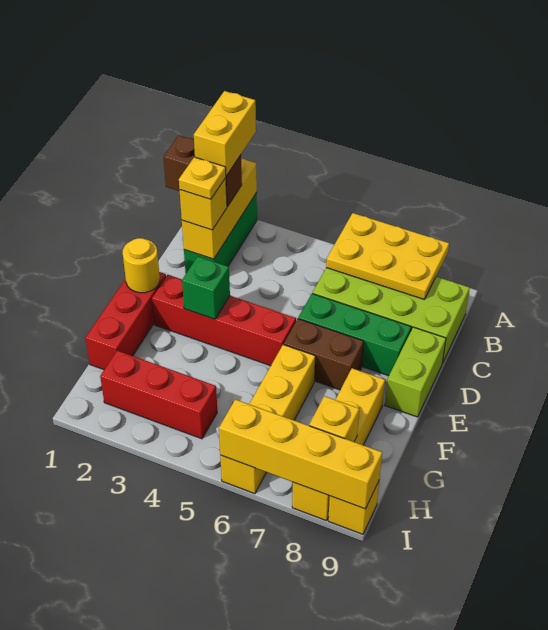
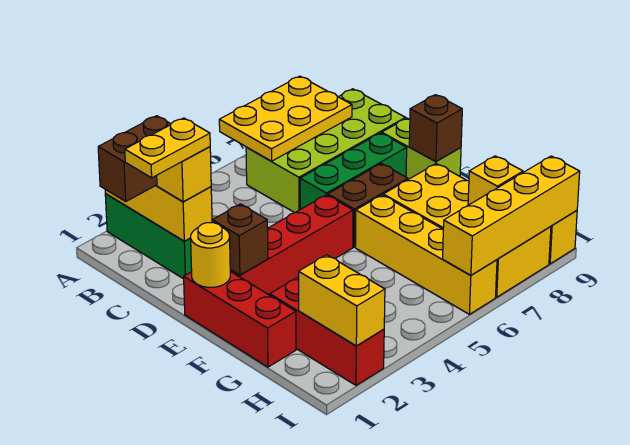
yellow 1x2 brick [194,91,256,176] -> yellow 1x2 brick moved to [299,255,385,346]
yellow 1x1 plate [179,157,226,199] -> yellow 1x2 plate [125,118,210,178]
none -> brown 1x1 brick [212,204,268,275]
green 1x1 brick [182,256,230,319] -> none
none -> brown 1x1 brick [409,95,462,161]
yellow 1x4 brick [292,368,385,521] -> yellow 2x4 brick [383,164,551,297]
red 1x3 brick [100,351,217,439] -> red 1x3 brick turned to [270,277,384,385]

